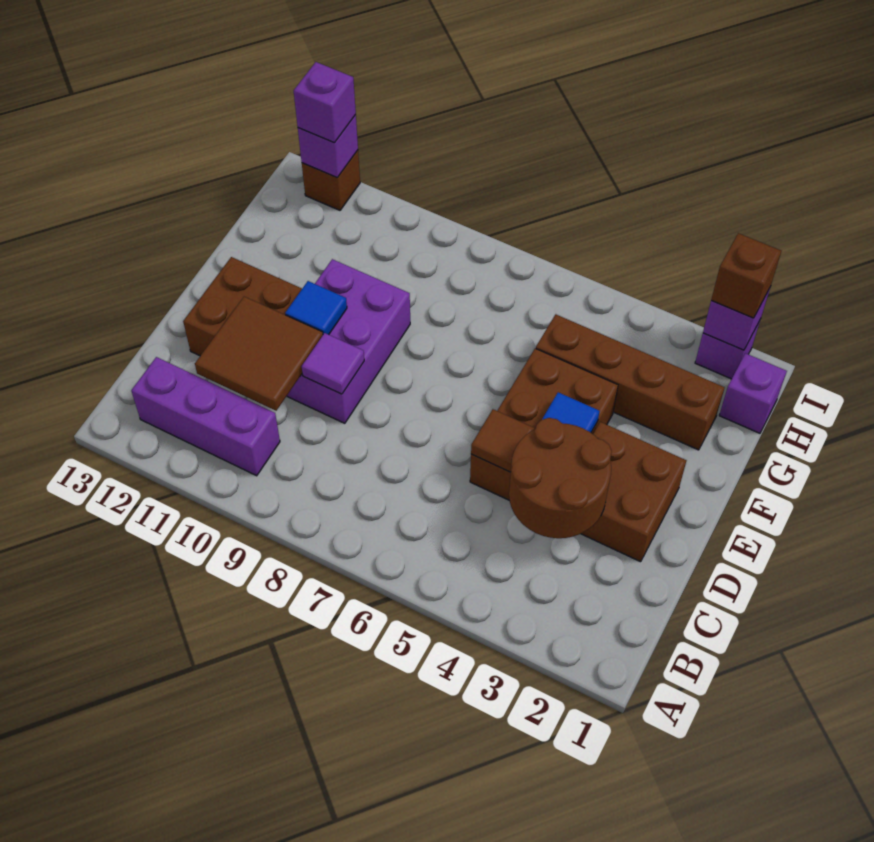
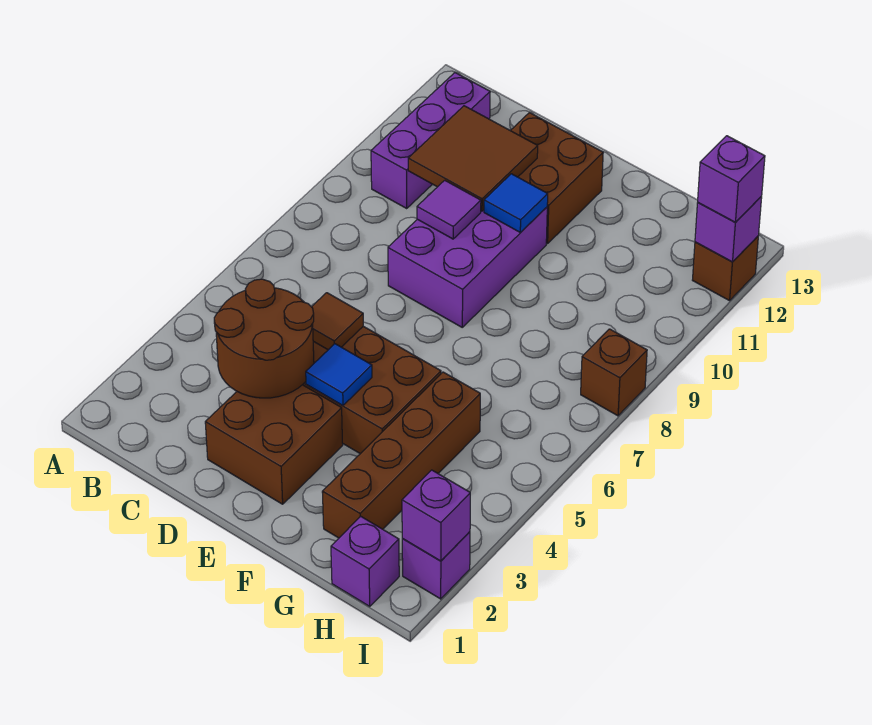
purple 2x3 brick [287,259,410,423] -> purple 2x3 brick turned to [388,207,547,327]
brown 1x1 brick [711,233,781,318] -> brown 1x1 brick moved to [581,329,647,416]

